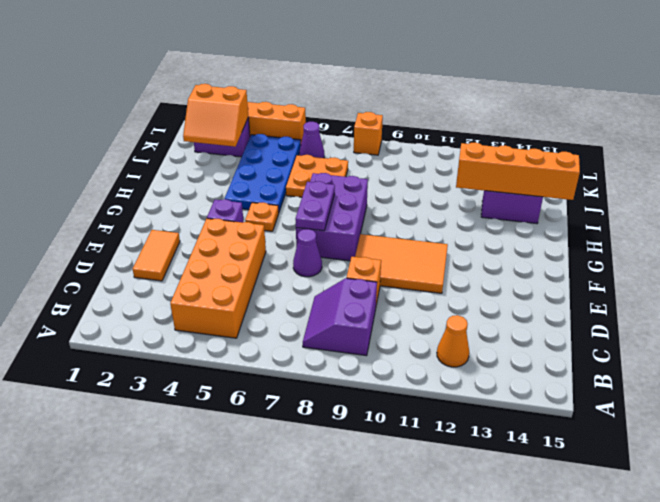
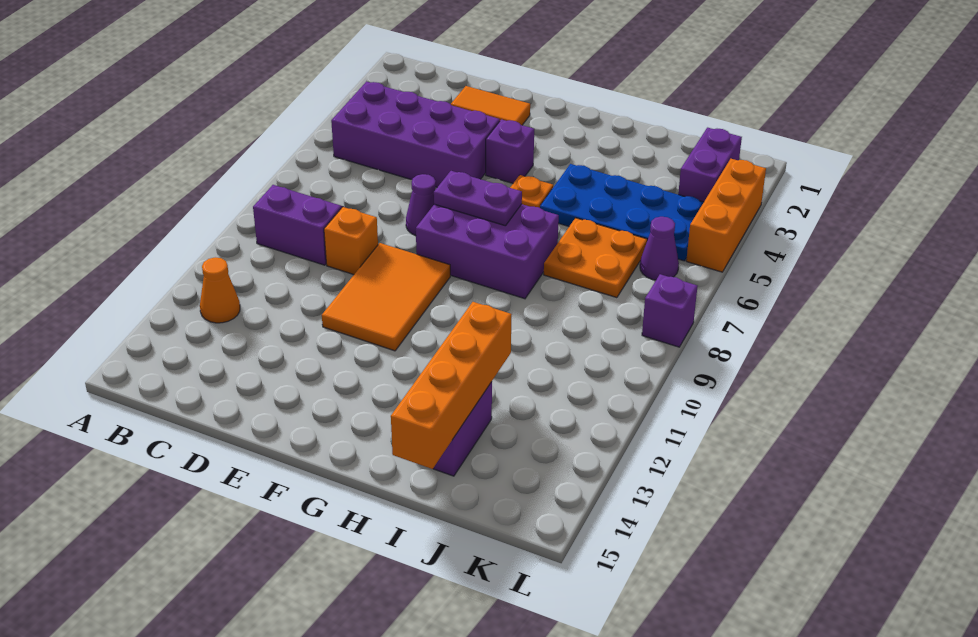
orange 2x4 brick [170,218,266,338] -> purple 2x4 brick [331,81,500,187]
orange 2x2 slope [183,84,248,147] -> none
orange 1x1 brick [354,112,383,155] -> purple 1x1 brick [642,274,697,347]

